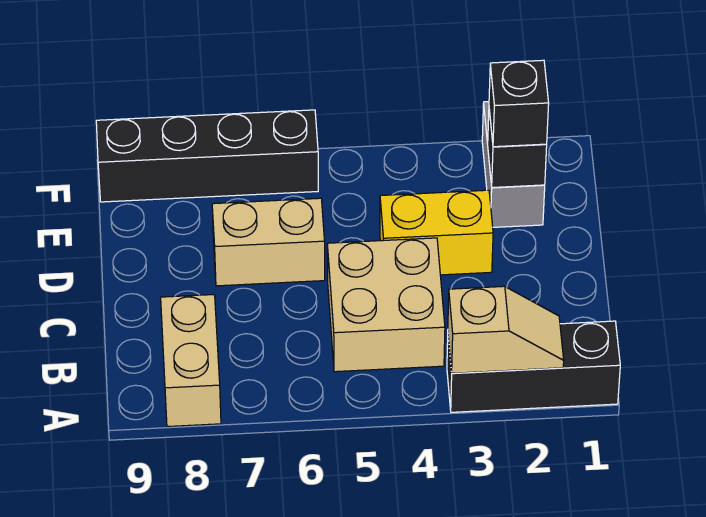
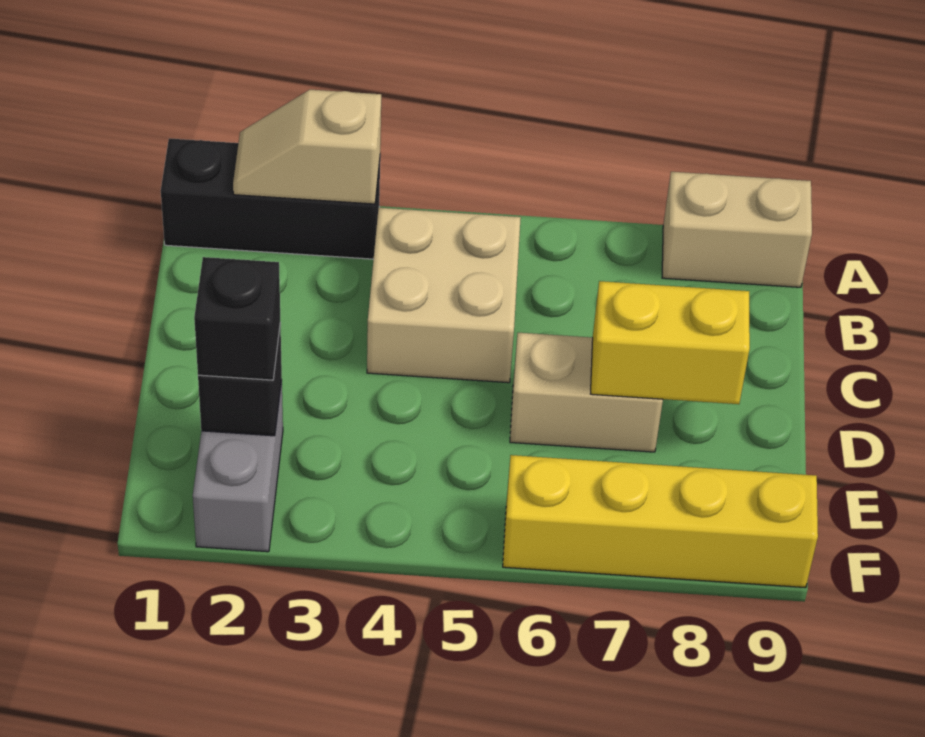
tan 1x2 brick [161,295,221,427] -> tan 1x2 brick turned to [662,172,812,287]
yellow 1x2 brick [380,190,493,275] -> yellow 1x2 brick moved to [591,281,750,404]
black 1x4 brick [96,110,318,202] -> yellow 1x4 brick [503,455,818,588]

